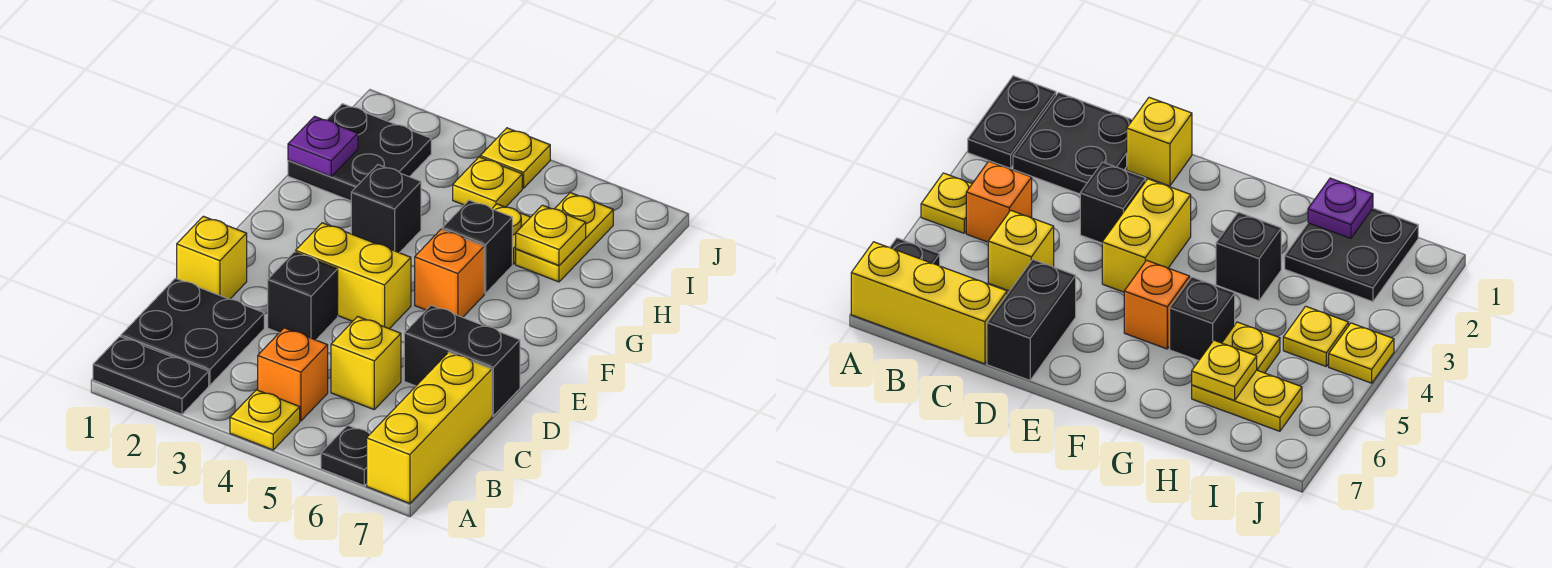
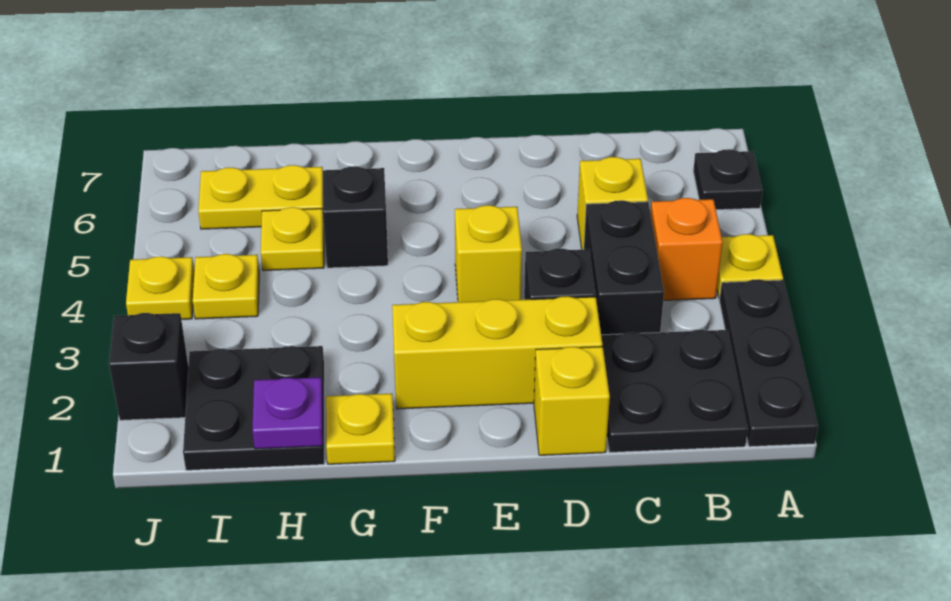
black 1x2 plate [93,337,209,414] -> black 1x3 plate [719,279,818,447]
yellow 1x3 brick [367,352,492,503] -> yellow 1x3 brick moved to [392,296,602,409]
black 1x2 brick [404,305,520,416] -> black 1x2 brick moved to [584,200,664,335]
yellow 1x2 brick [296,223,411,329] -> yellow 1x1 brick [455,205,522,302]
orange 1x1 brick [415,229,484,317] -> none
black 1x1 brick [351,165,421,253] -> black 1x1 brick moved to [109,313,188,420]
yellow 1x1 plate [516,205,586,265] -> yellow 1x1 plate moved to [326,394,395,464]

